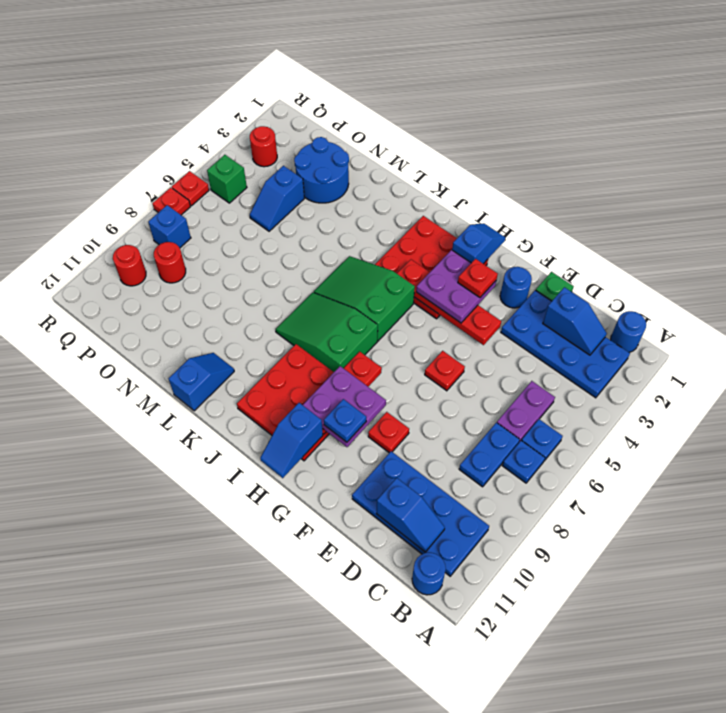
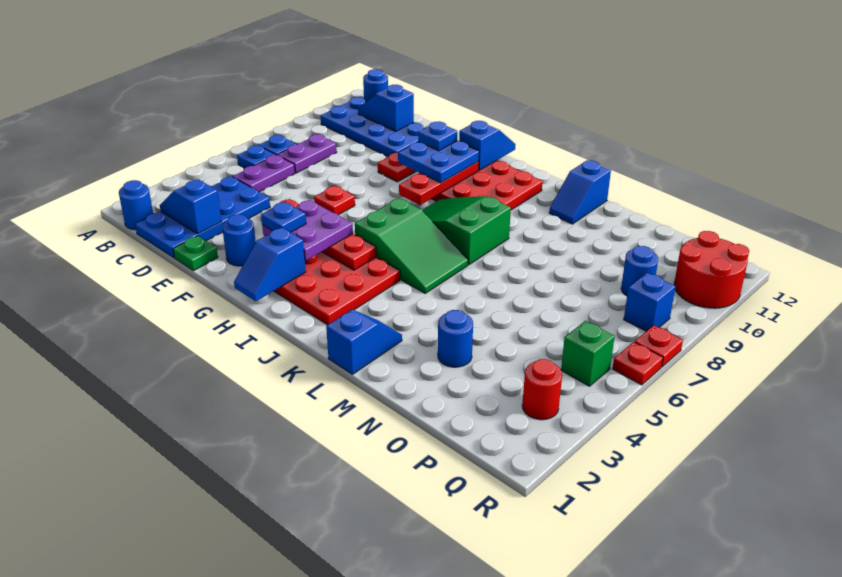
blue 2x4 plate [501,290,630,398] -> blue 2x4 plate turned to [135,177,270,258]
blue 1x2 plate [459,423,520,487] -> purple 1x2 plate [277,134,337,173]
red 1x1 plate [458,259,498,297] -> blue 1x1 plate [261,202,306,232]
purple 2x2 plate [303,366,386,447] -> blue 2x2 plate [398,141,479,183]
green 2x3 slope [276,292,378,372] -> green 2x3 slope turned to [422,196,511,265]
blue 2x2 round brick [294,137,349,203] -> blue 1x1 round brick [438,310,473,367]
blue 1x2 slope [250,166,304,231] -> blue 1x2 slope moved to [326,310,402,374]
red 1x1 round brick [154,242,186,283] -> blue 1x1 round brick [621,246,658,296]
red 1x1 round brick [113,245,146,286] -> red 2x2 round brick [674,231,749,308]

